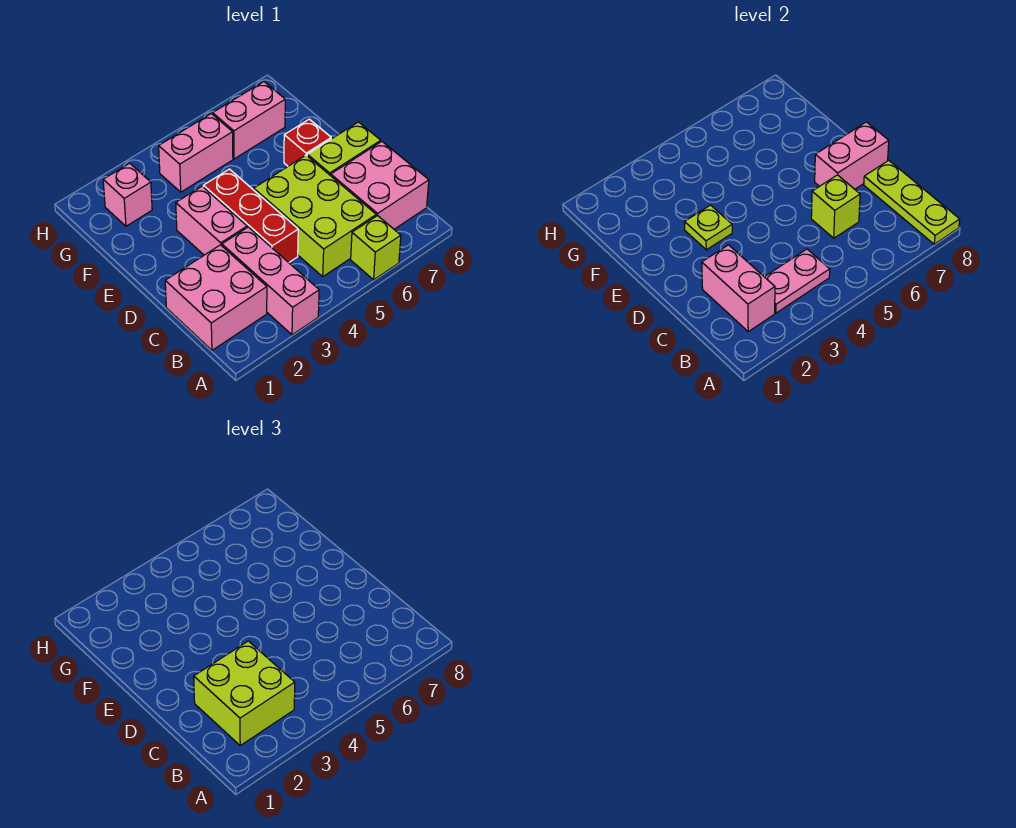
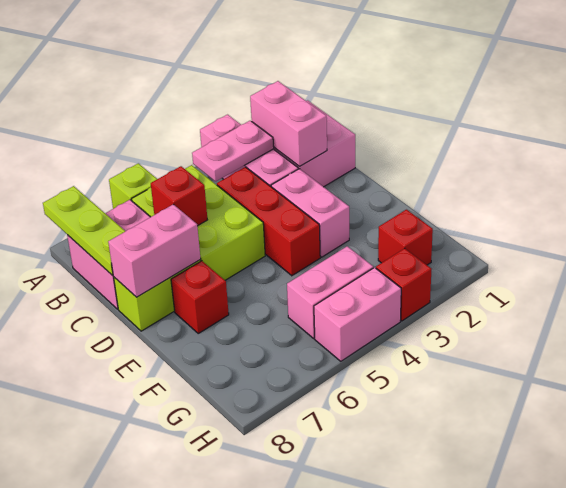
lime 2x2 brick [194,641,295,745] -> none
lime 1x1 brick [811,175,860,238] -> red 1x1 brick [151,166,207,226]
lime 1x1 plate [685,205,732,250] -> none
pink 1x1 brick [103,163,152,226] -> red 1x1 brick [378,210,433,265]
pink 1x2 brick [213,82,285,159] -> pink 1x2 brick moved to [314,268,401,361]
none -> red 1x1 brick [376,248,432,321]

